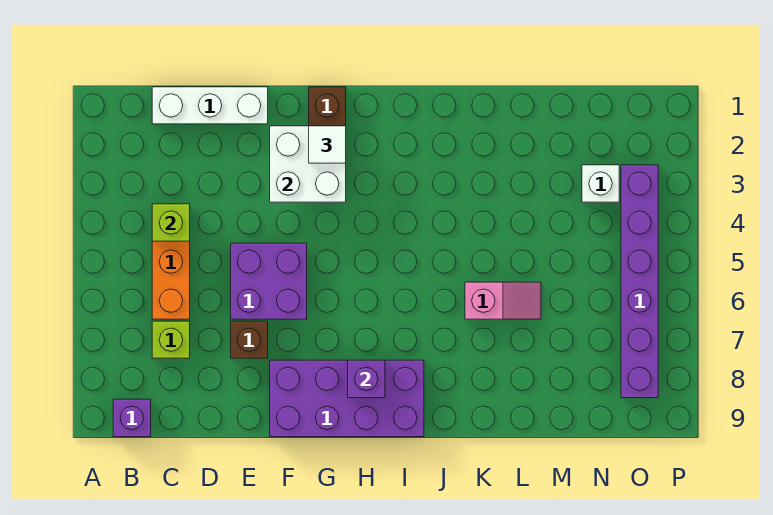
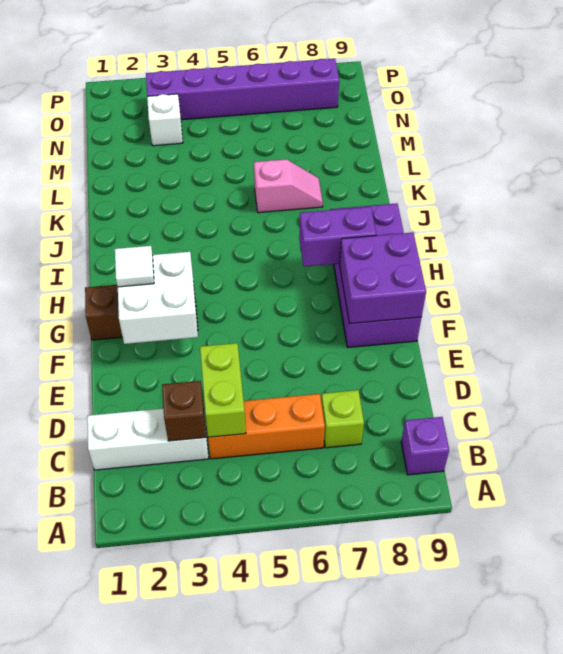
white 1x3 brick [152,87,268,124] -> white 1x3 brick turned to [87,408,209,470]
lime 1x1 brick [152,204,190,241] -> lime 1x2 brick [200,343,246,437]
purple 2x2 brick [231,243,307,319] -> purple 2x2 brick moved to [340,232,426,324]
brown 1x1 brick [231,321,268,358] -> brown 1x1 brick moved to [162,381,206,441]
purple 1x1 brick [348,360,385,398] -> purple 1x2 brick [299,207,376,267]
pink 1x2 slope [465,282,541,319] -> pink 1x2 slope turned to [254,159,323,213]

